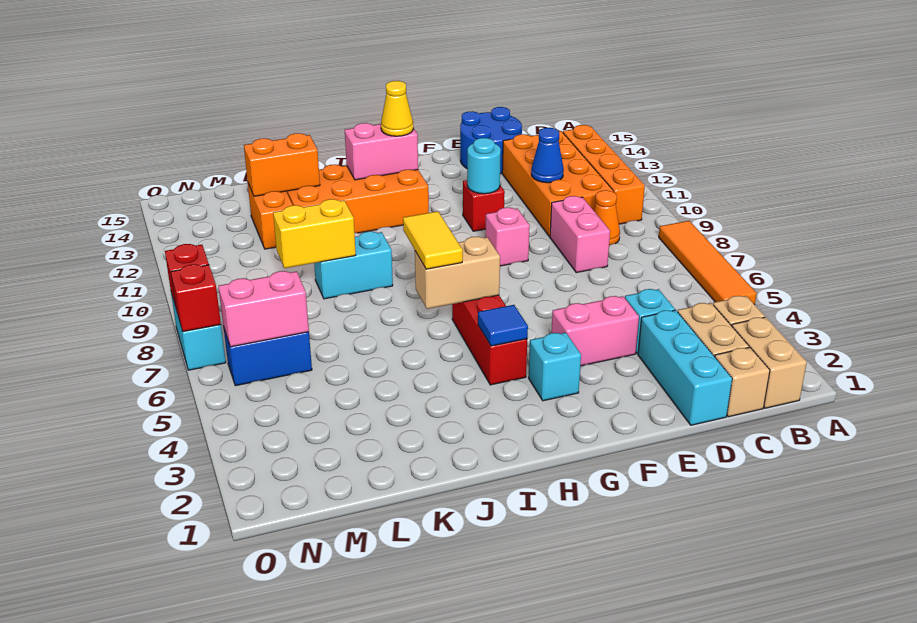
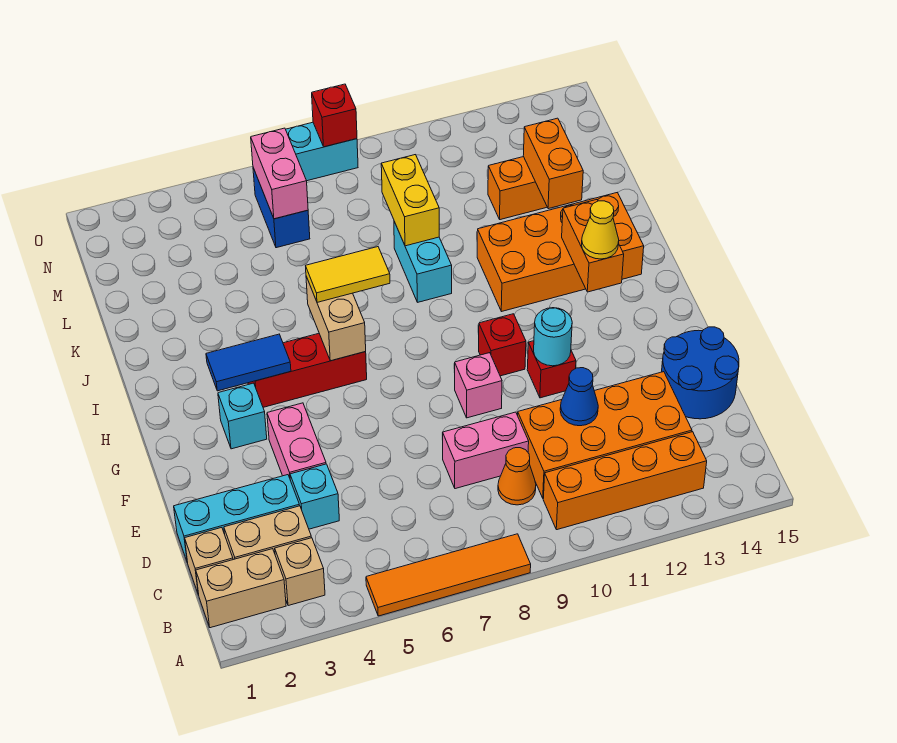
blue 1x1 tile [478,305,528,346] -> blue 1x2 tile [206,334,291,391]
orange 2x4 brick [286,165,429,233] -> orange 2x4 brick turned to [477,193,644,312]
pink 1x2 brick [345,123,418,180] -> orange 1x2 brick [562,200,624,292]
red 1x1 brick [171,264,221,332] -> red 1x1 brick moved to [479,314,526,376]

